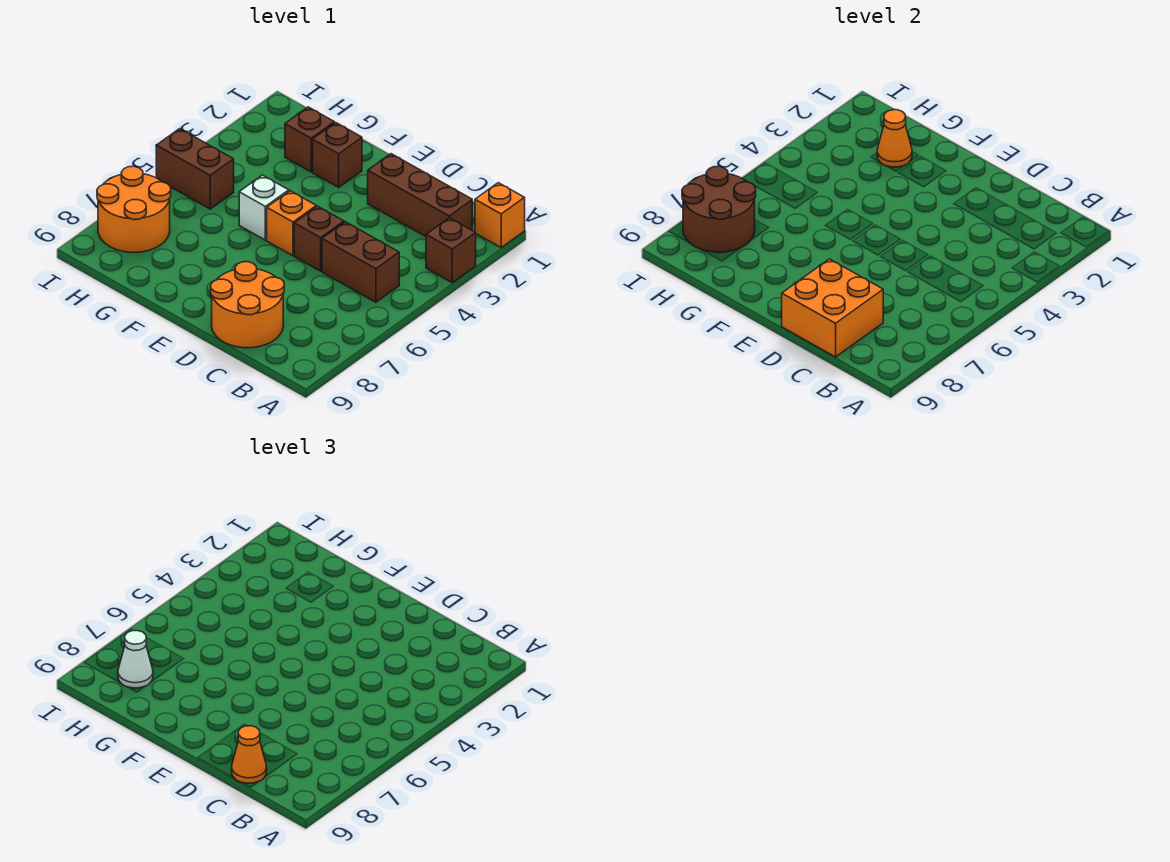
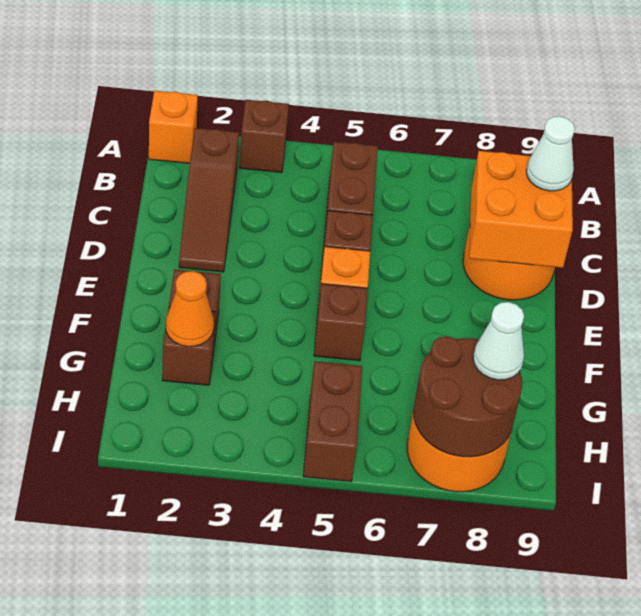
brown 1x3 brick [368,154,472,237] -> brown 1x3 slope [179,128,239,272]
orange 1x1 cone [232,726,267,783] -> white 1x1 cone [526,116,575,191]
white 1x1 brick [239,175,289,240] -> brown 1x1 brick [314,284,368,361]

